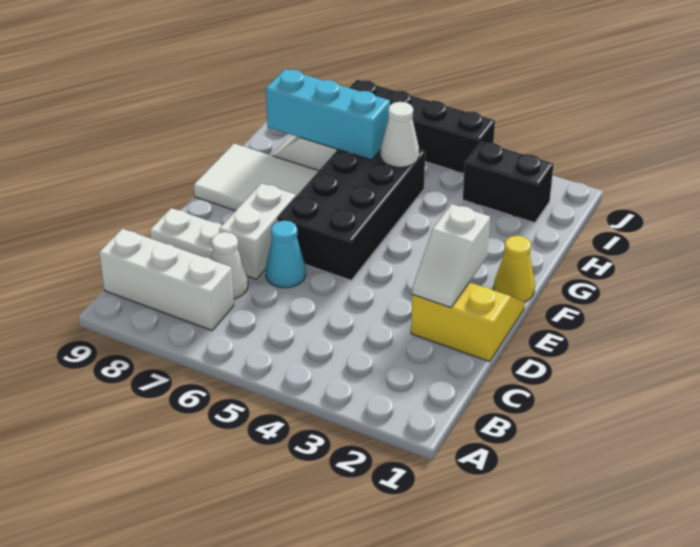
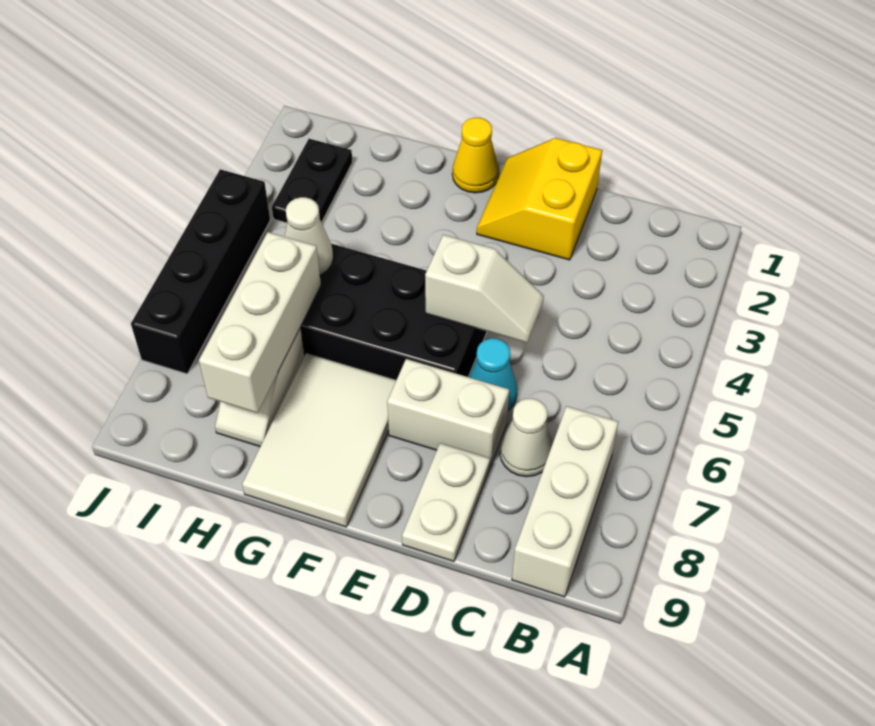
white 1x2 slope [412,204,490,308] -> white 1x2 slope moved to [425,235,544,343]
cyan 1x3 brick [266,69,390,160] -> white 1x3 brick [199,232,321,413]
black 1x2 brick [463,142,554,223] -> black 1x2 plate [272,139,352,223]

